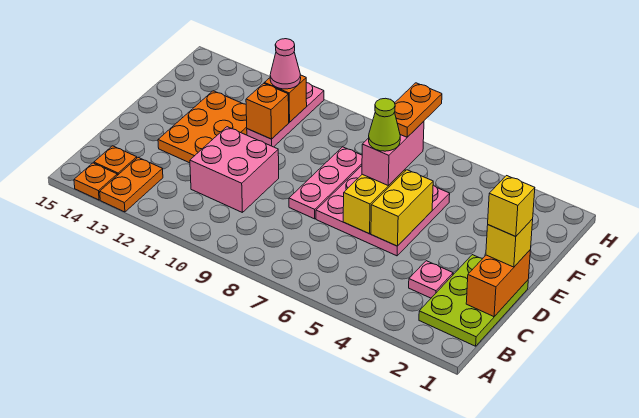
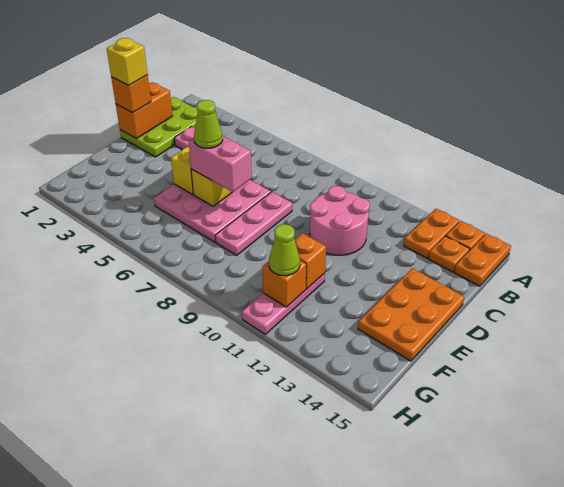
pink 2x2 brick [190,127,279,213] -> pink 2x2 round brick [310,186,370,255]
yellow 1x1 brick [486,219,533,267] -> orange 1x1 brick [111,75,151,113]
orange 2x3 plate [158,91,247,163] -> orange 2x3 plate moved to [358,268,464,361]
pink 1x2 brick [362,121,424,186] -> pink 1x2 brick turned to [189,136,252,192]
orange 1x2 plate [395,83,442,137] -> orange 1x2 plate moved to [454,234,511,286]
pink 1x1 cone [270,39,301,89] -> lime 1x1 cone [269,224,300,276]

